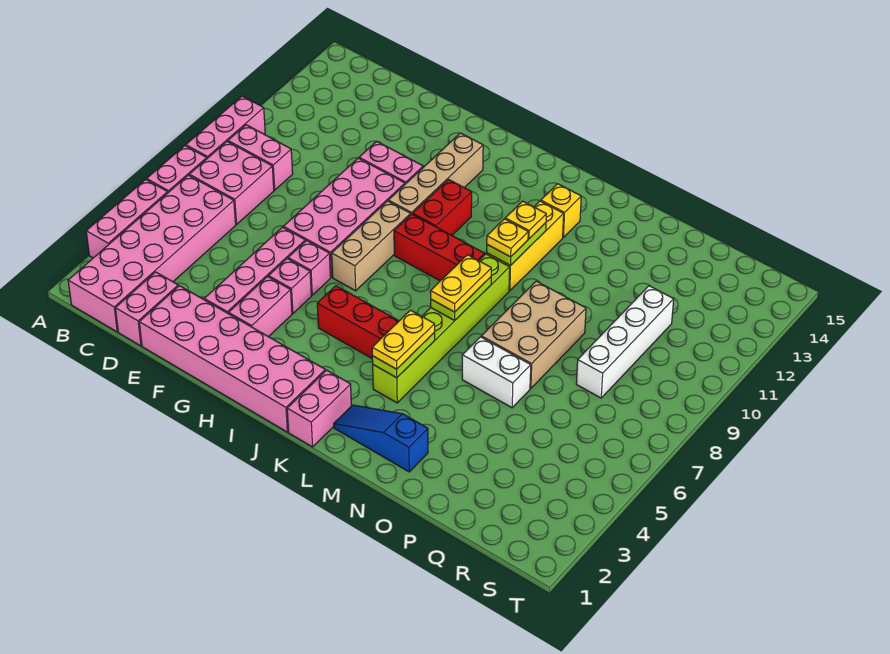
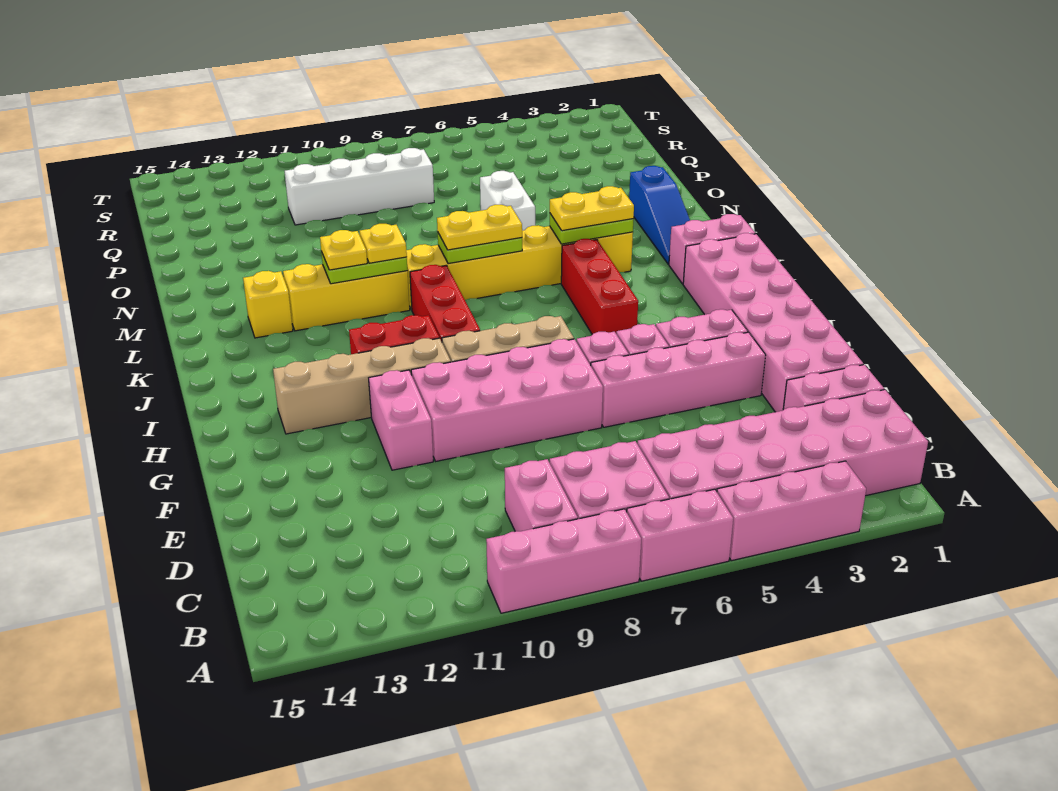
lime 1x6 brick [373,254,510,403] -> yellow 1x6 brick [406,225,633,310]
tan 2x3 brick [481,281,586,388] -> none

